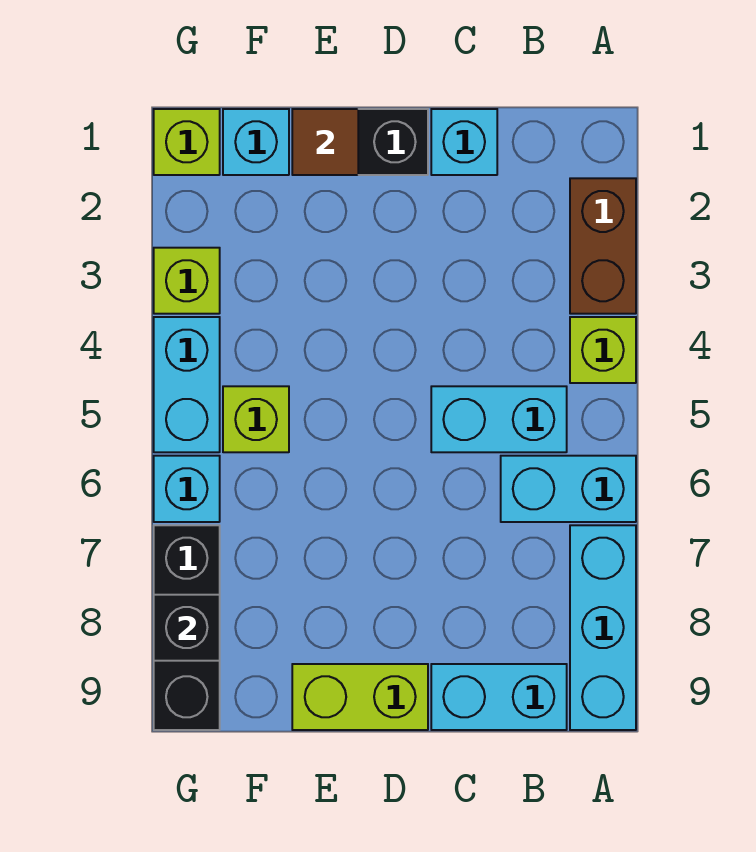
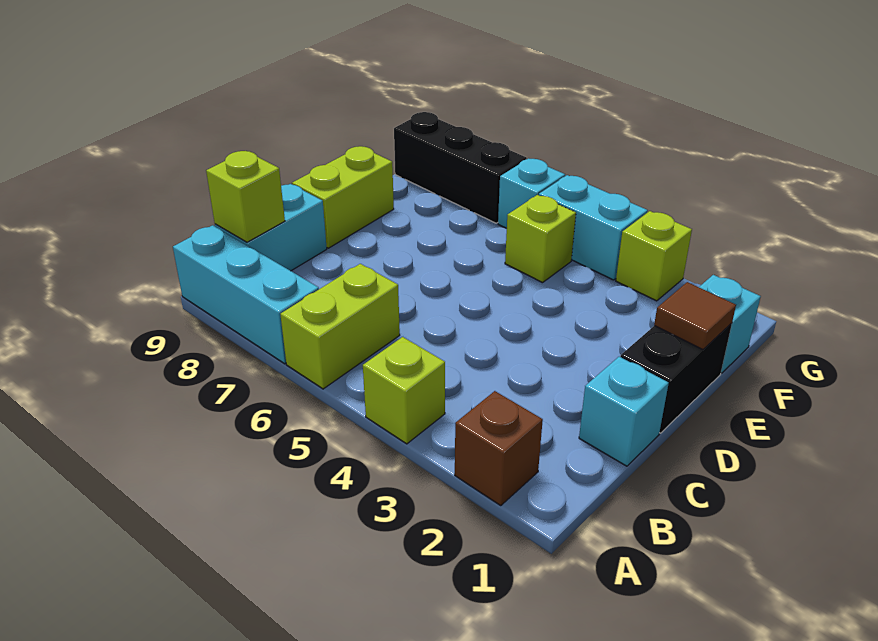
brown 1x2 brick [570,178,636,314] -> brown 1x1 brick [455,391,543,506]
cyan 1x2 brick [501,456,636,522] -> lime 1x2 brick [280,264,400,389]
cyan 1x2 brick [431,386,567,452] -> none
lime 1x1 brick [154,109,220,175] -> lime 1x1 brick moved to [206,151,285,242]
black 1x1 brick [154,595,220,661] -> none

